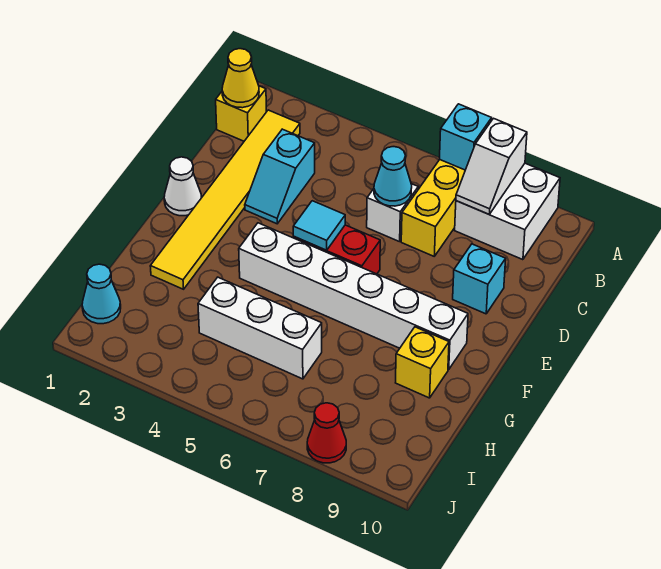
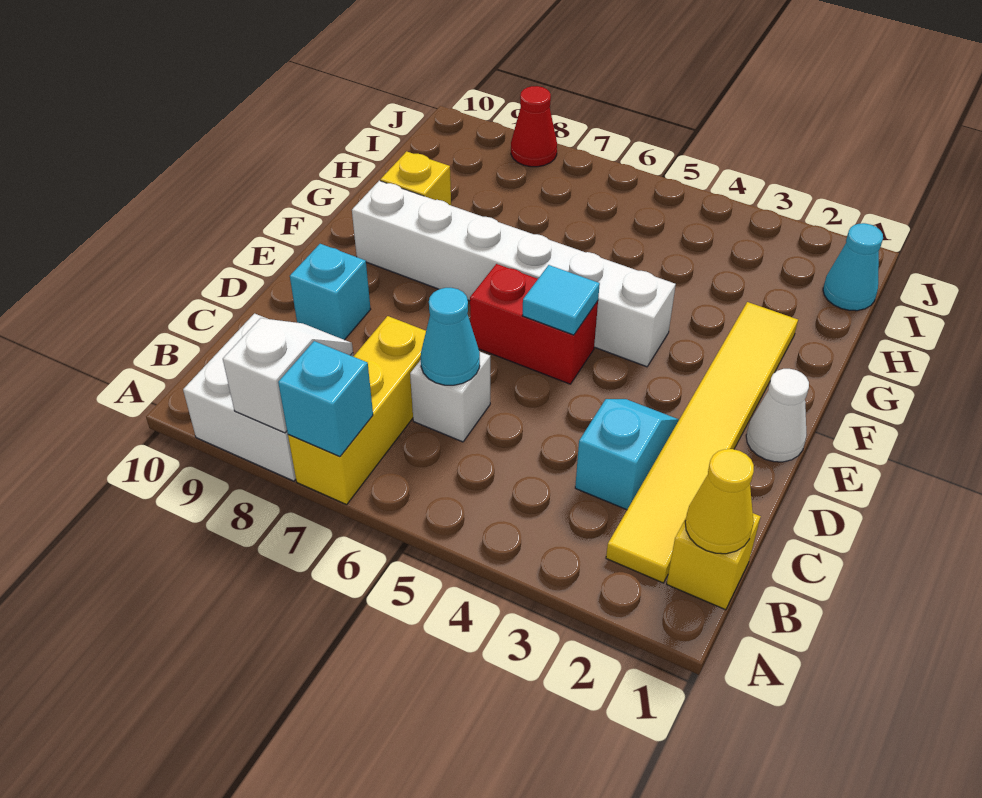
white 1x3 brick [198,277,322,379] -> none

